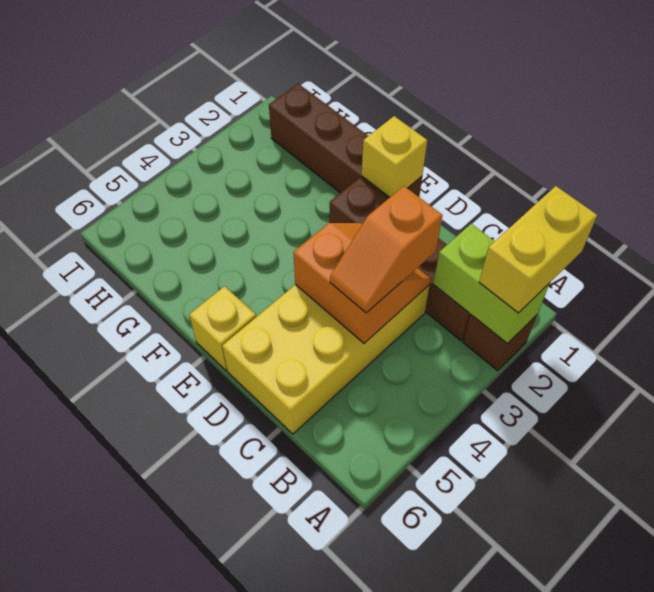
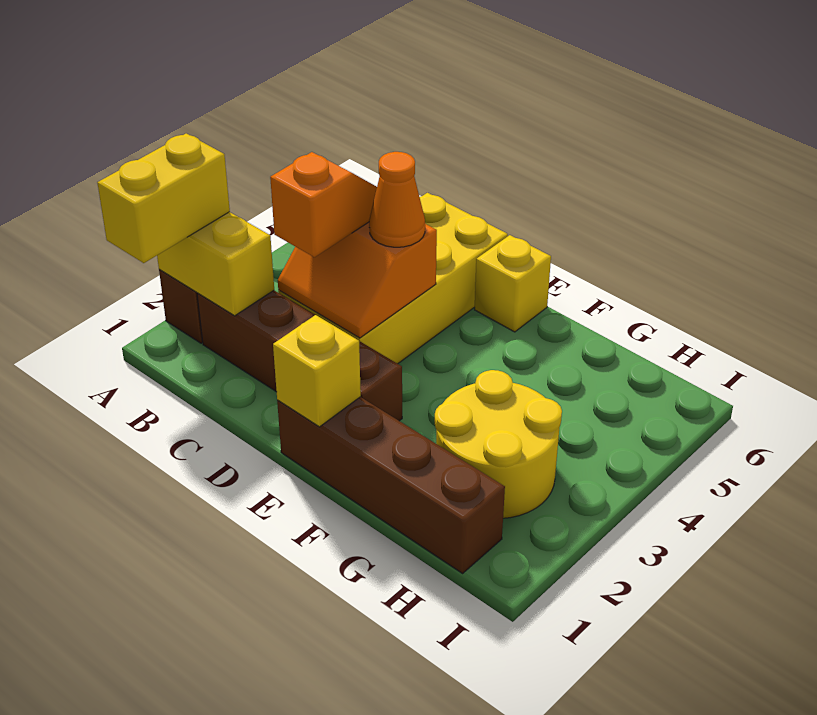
lime 1x2 brick [433,224,550,344] -> yellow 1x2 brick [157,212,274,316]
none -> orange 1x1 cone [369,152,425,247]
none -> yellow 2x2 round brick [435,370,562,518]

